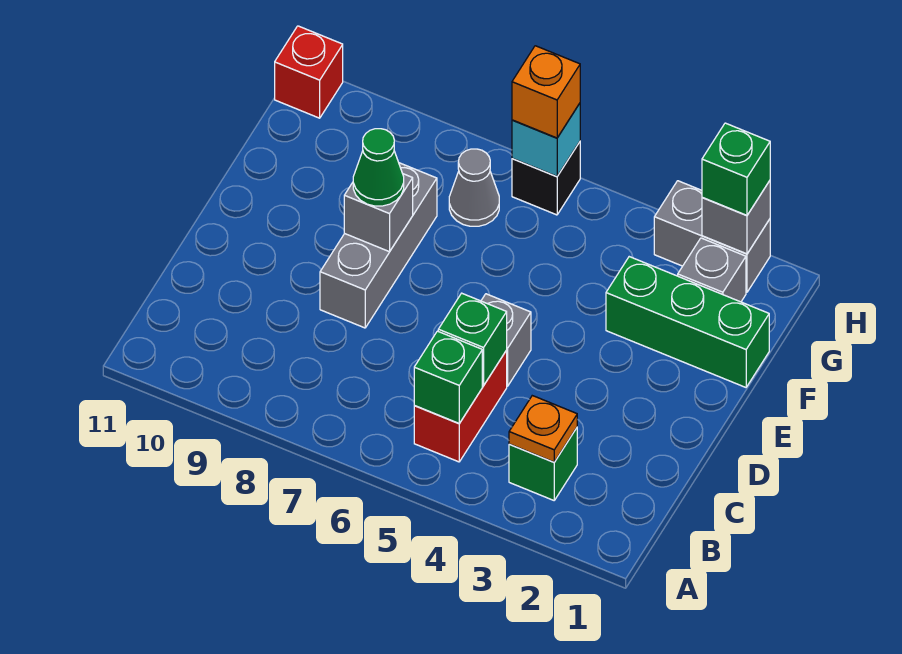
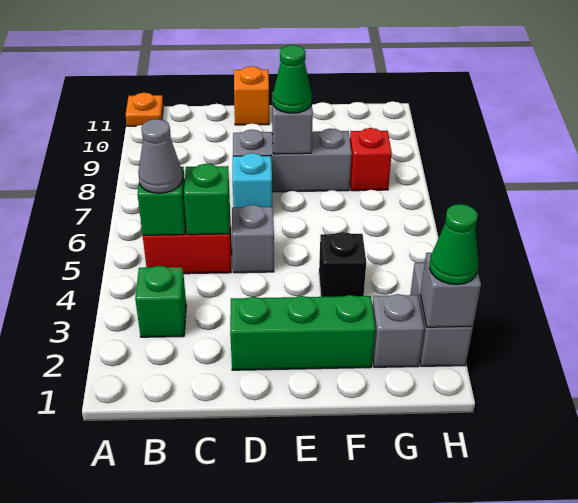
orange 1x1 plate [509,396,577,462] -> orange 1x1 plate moved to [126,93,163,126]
green 1x3 brick [606,257,769,387] -> green 1x3 brick turned to [230,295,375,370]
grey 1x1 cone [449,149,499,226] -> grey 1x1 cone moved to [138,119,183,193]
green 1x1 brick [702,123,770,215] -> green 1x1 cone [430,204,478,284]
black 1x1 brick [512,142,580,215] -> black 1x1 brick moved to [319,232,366,297]
cyan 1x1 brick [512,103,580,177] -> cyan 1x1 brick moved to [233,153,272,207]
orange 1x1 brick [512,46,580,138] -> orange 1x1 brick moved to [234,66,269,125]
red 1x1 brick [275,26,343,118] -> red 1x1 brick moved to [350,128,392,191]

